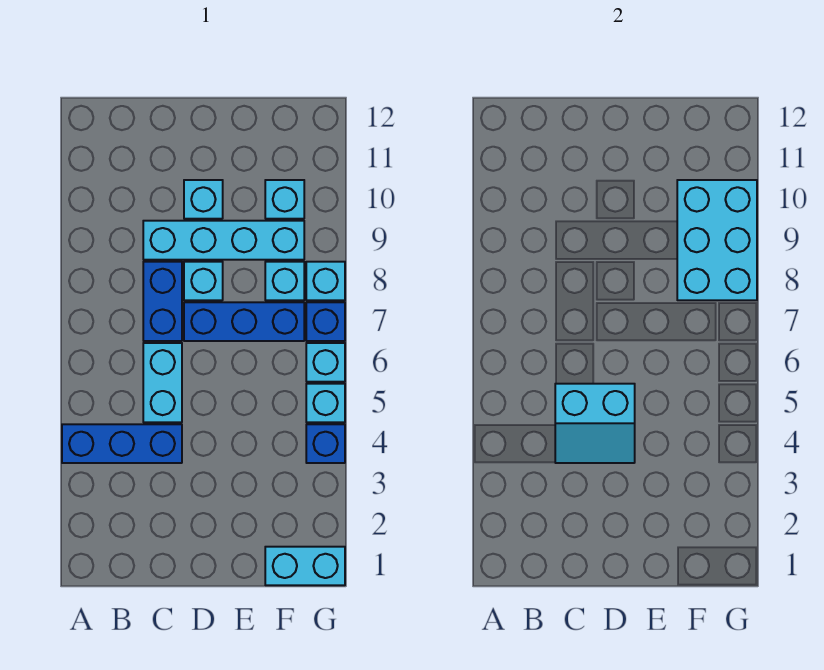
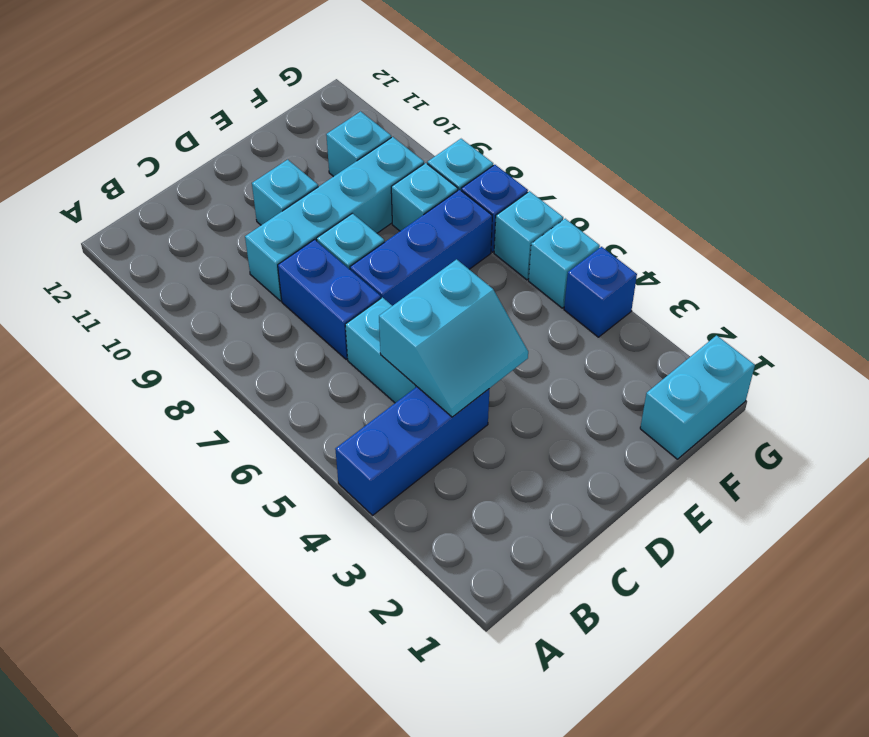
cyan 2x3 brick [677,180,757,300] -> none

